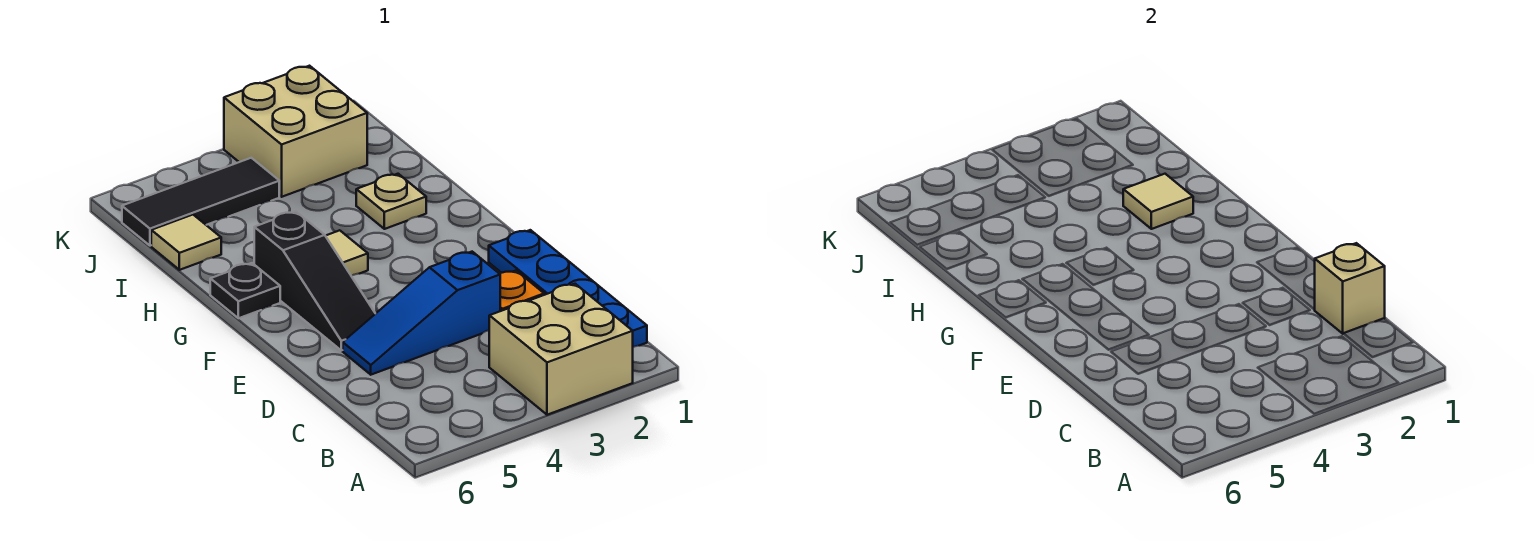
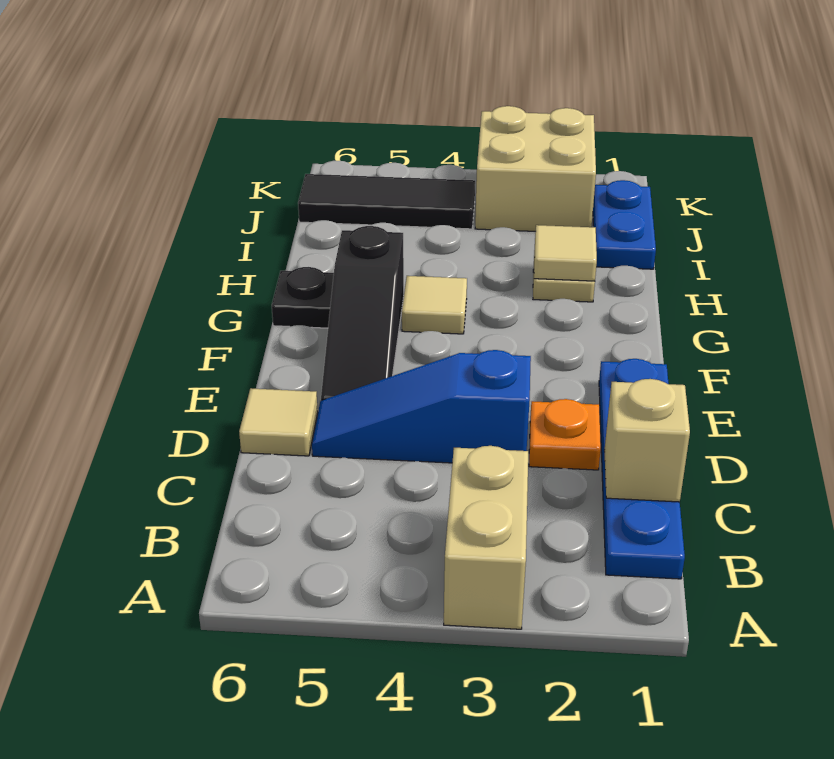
tan 2x2 brick [489,284,633,415] -> tan 1x2 brick [444,446,528,629]
none -> blue 1x2 plate [593,180,656,269]
tan 1x1 tile [151,215,221,270] -> tan 1x1 tile moved to [239,388,318,456]

